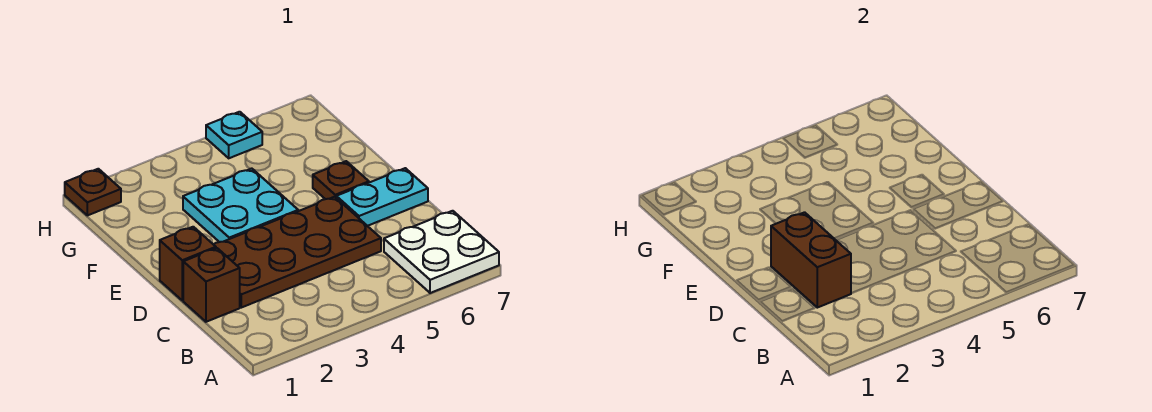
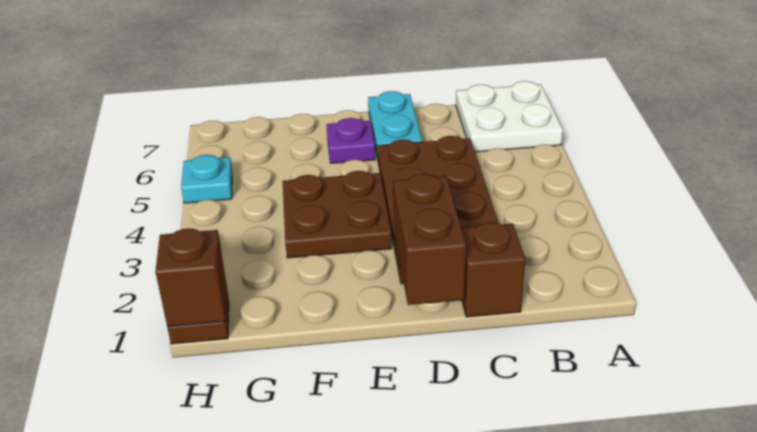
brown 1x2 brick [771,212,851,308] -> brown 1x2 brick turned to [393,174,466,305]
brown 1x1 brick [160,227,216,301] -> brown 1x1 brick moved to [155,229,226,327]
cyan 2x2 plate [183,169,298,242] -> brown 2x2 plate [283,171,392,258]
brown 1x1 plate [313,161,369,199] -> purple 1x1 plate [326,118,375,163]

